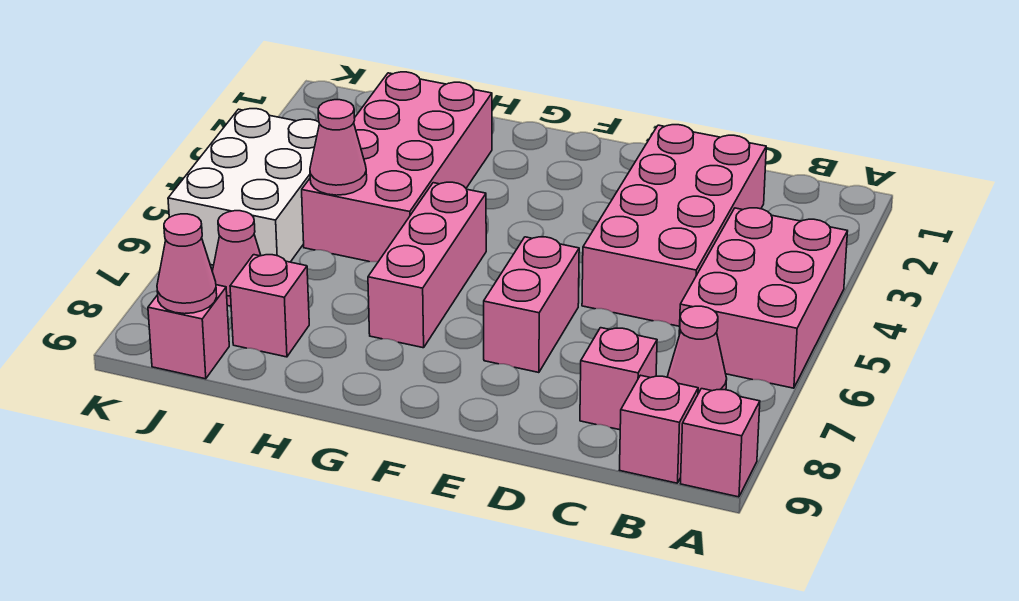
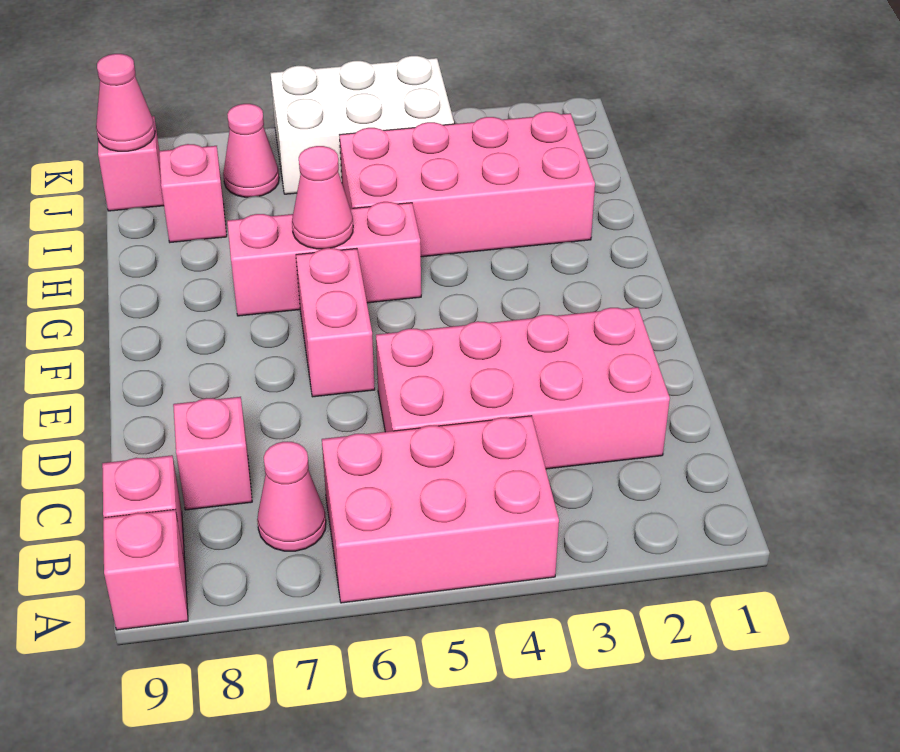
pink 1x2 brick [484,237,579,373] -> pink 1x2 brick turned to [296,248,375,397]
pink 1x1 cone [310,100,367,195] -> pink 1x1 cone moved to [292,146,353,249]

